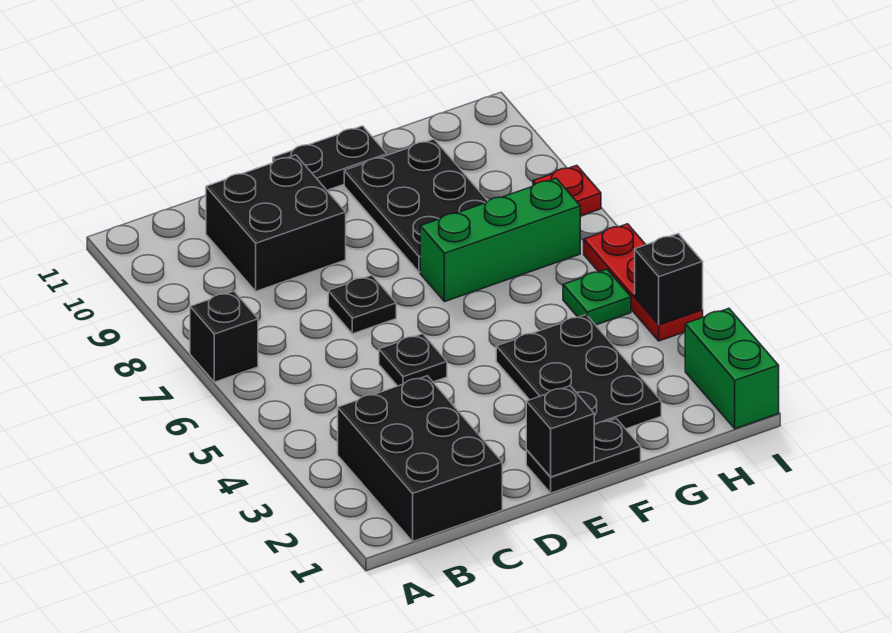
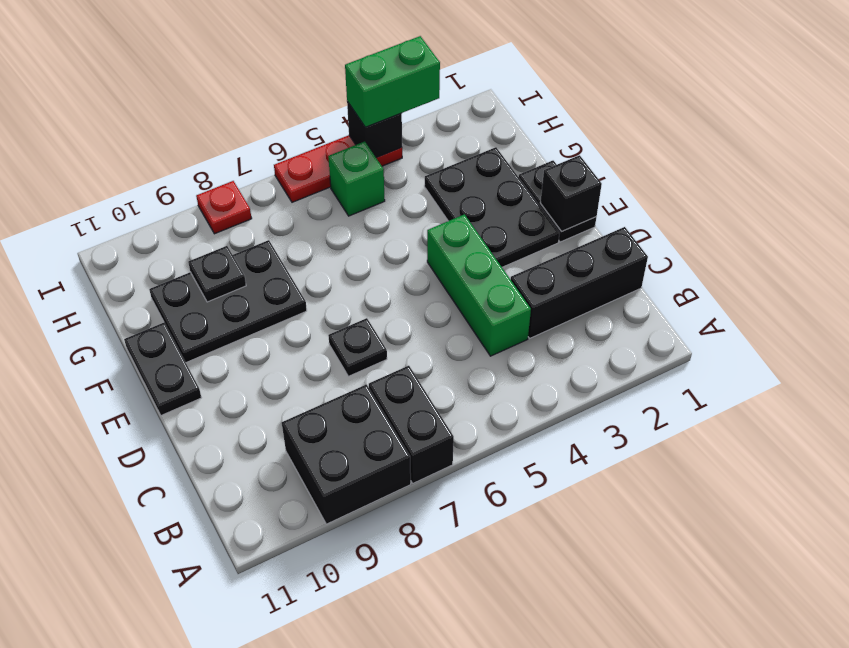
black 1x1 brick [190,291,258,382] -> black 1x2 brick [369,366,454,483]
black 2x3 brick [338,376,502,541] -> black 1x3 brick [511,227,648,338]
black 2x2 brick [206,155,346,291] -> black 2x2 brick moved to [282,385,411,524]
black 1x1 plate [379,334,447,386] -> black 1x1 plate moved to [188,246,246,302]
black 2x3 plate [496,315,661,429] -> black 2x3 plate turned to [424,147,560,267]
green 1x3 brick [420,178,580,302] -> green 1x3 brick moved to [427,214,531,356]
green 1x1 plate [563,269,631,325] -> green 1x1 brick [328,142,385,216]
green 1x2 brick [685,308,779,429] -> green 1x2 brick moved to [345,36,440,127]

